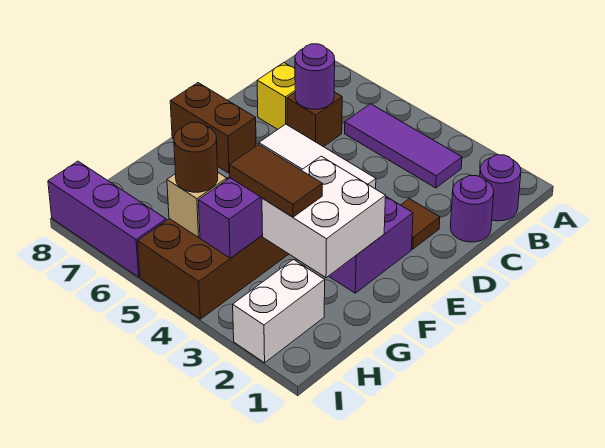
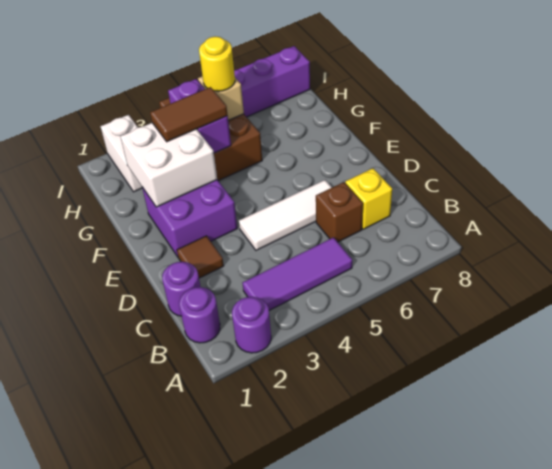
purple 1x1 round brick [295,44,335,109] -> purple 1x1 round brick moved to [232,297,271,353]
brown 1x2 brick [170,83,256,173] -> none
brown 1x1 round brick [174,122,218,192] -> yellow 1x1 round brick [199,37,235,91]

